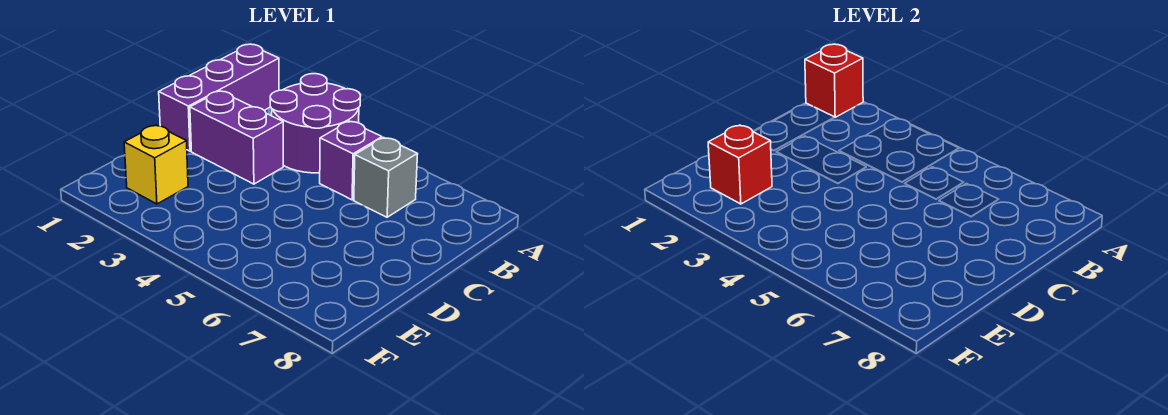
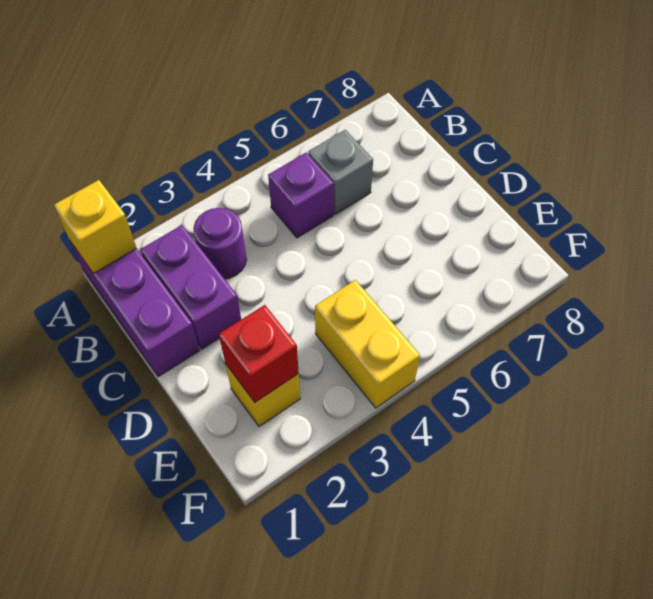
red 1x1 brick [805,44,863,117] -> yellow 1x1 brick [54,180,137,274]
purple 2x2 round brick [270,74,361,173] -> purple 1x1 round brick [193,208,246,279]
purple 1x2 brick [190,91,283,184] -> purple 1x2 brick turned to [140,225,241,349]
none -> yellow 1x2 brick [315,280,420,408]

